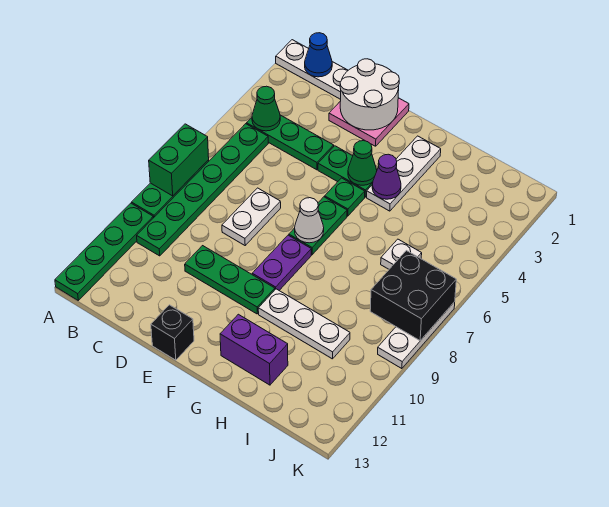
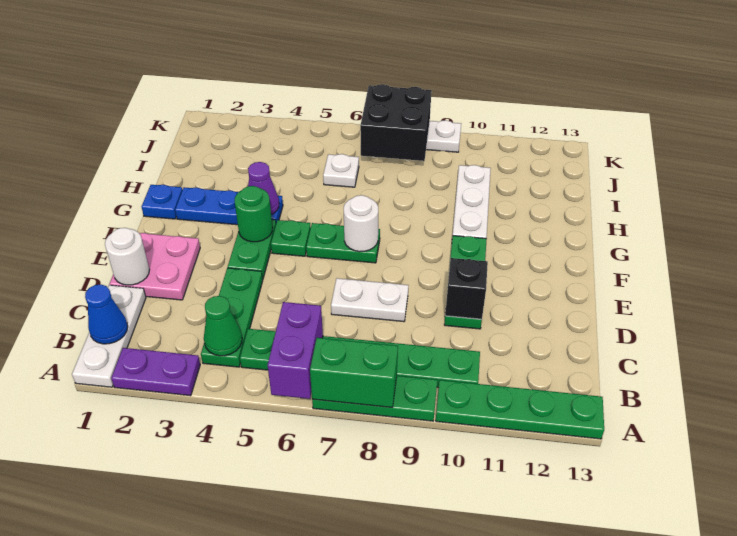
white 2x2 round brick [340,59,399,130] -> white 1x1 round brick [105,228,150,285]
black 1x1 brick [151,305,194,360] -> black 1x1 brick moved to [445,258,488,319]
green 1x1 cone [348,141,377,185] -> green 1x1 round brick [235,186,273,242]
white 1x1 cone [295,198,324,243] -> white 1x1 round brick [344,195,378,252]
purple 1x2 plate [252,235,311,290] -> purple 1x2 plate moved to [111,348,200,396]
none -> blue 1x1 plate [142,185,183,219]
white 1x3 plate [367,136,441,211] -> blue 1x3 plate [175,187,283,225]
purple 1x2 brick [220,314,288,385] -> purple 1x2 brick moved to [268,302,323,399]

